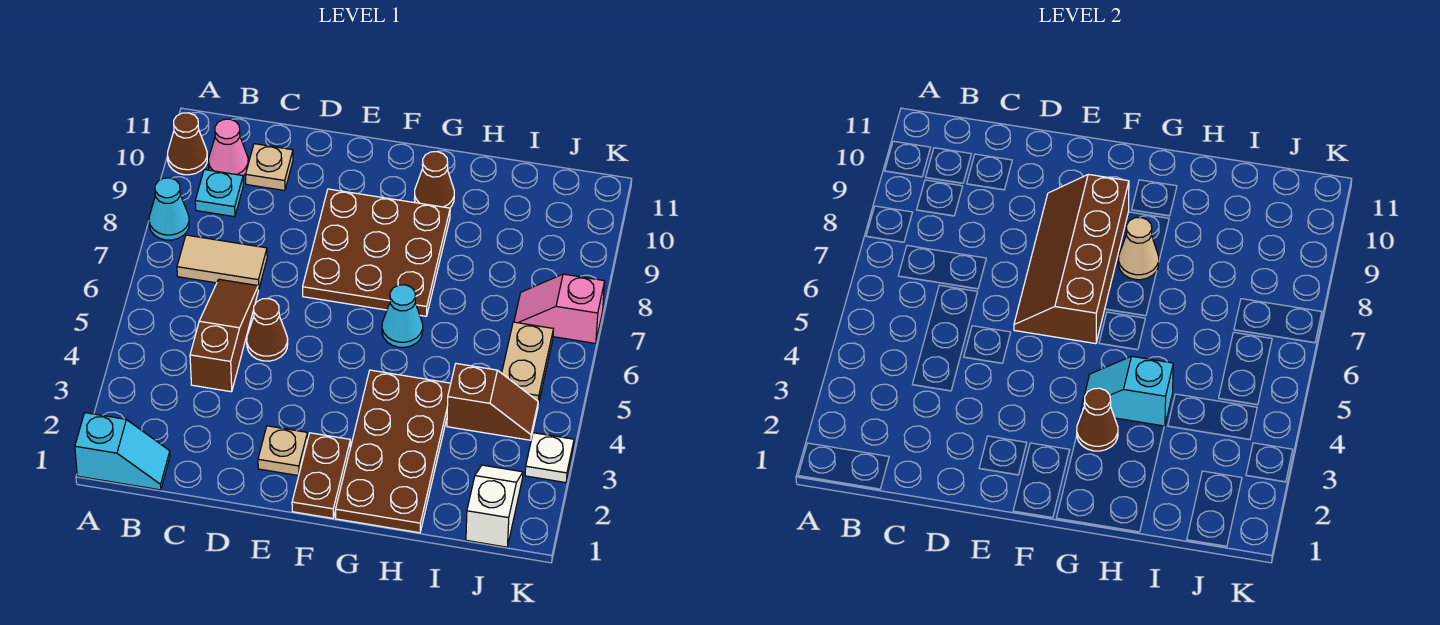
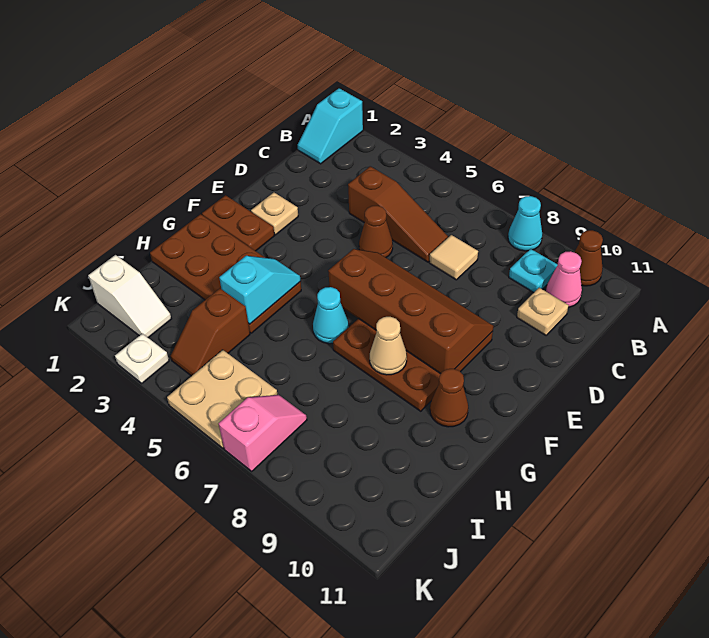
tan 1x2 tile [177,235,267,289] -> tan 1x1 tile [429,235,478,280]
brown 1x1 cone [1077,388,1118,451] -> none
tan 1x2 plate [502,322,553,405] -> tan 2x2 plate [167,350,277,448]

